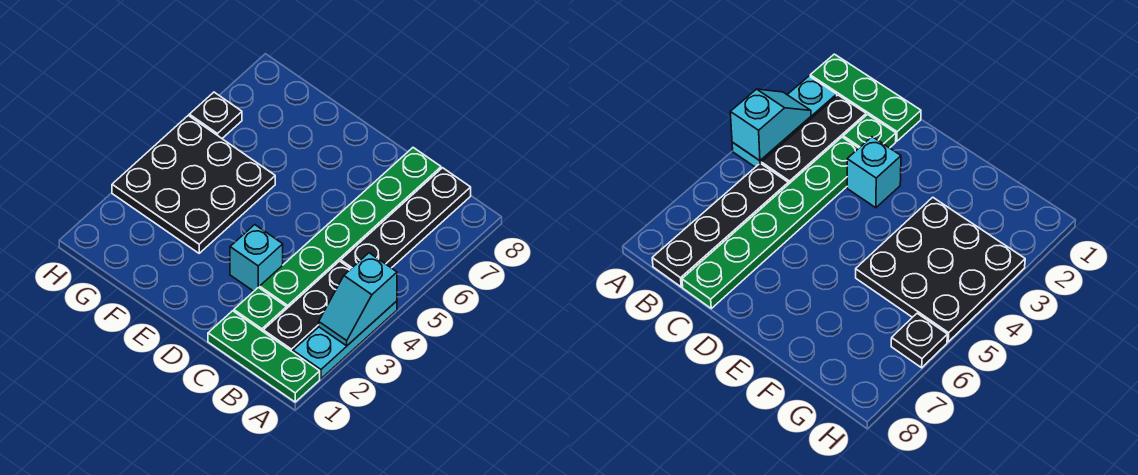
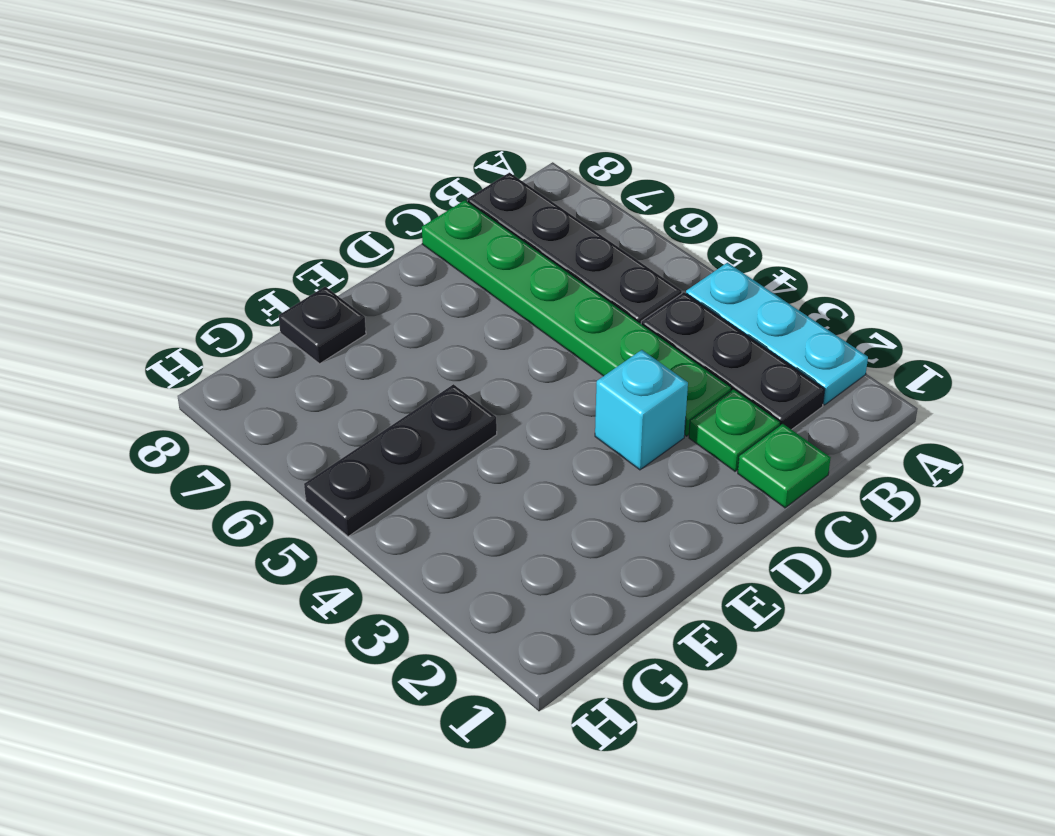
green 1x3 plate [208,311,320,402] -> green 1x1 plate [738,424,831,508]
cyan 1x2 slope [319,253,397,346] -> none
black 3x3 plate [112,116,275,253] -> black 1x3 plate [304,384,497,536]
black 1x1 plate [189,92,242,138] -> black 1x1 plate moved to [279,287,366,364]

